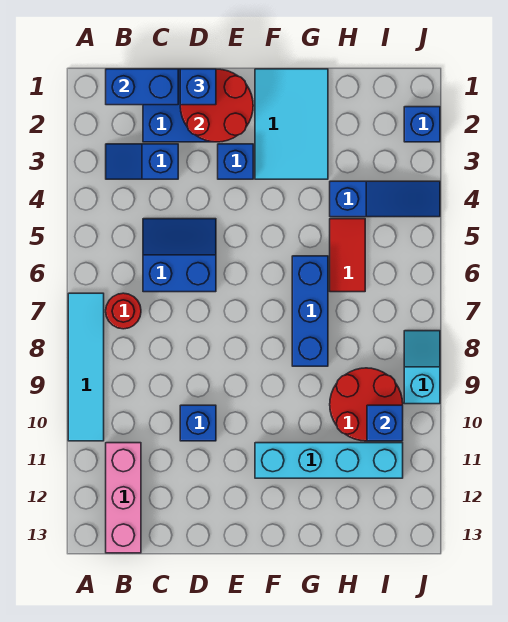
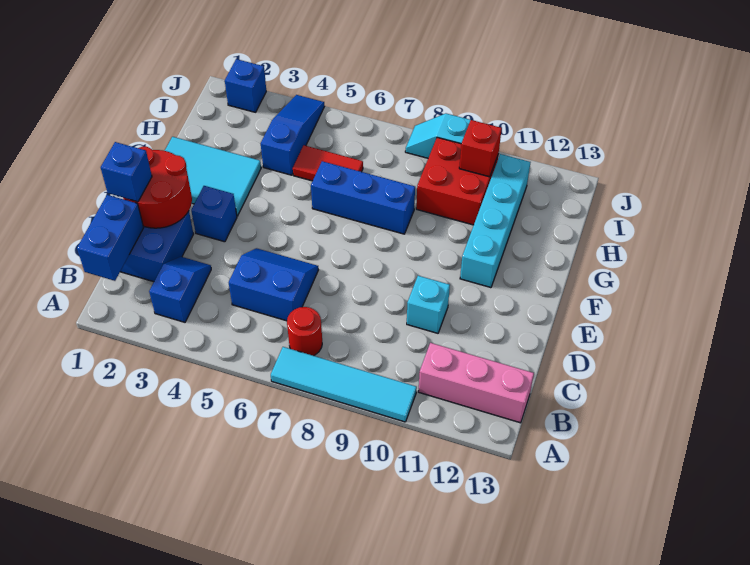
blue 1x2 slope [106,144,178,179] -> blue 1x2 slope turned to [149,257,211,322]
blue 2x2 slope [143,219,216,292] -> blue 2x2 slope turned to [229,248,318,321]
blue 1x1 brick [180,405,216,441] -> cyan 1x1 brick [407,276,450,333]
red 2x2 round brick [330,368,403,441] -> red 2x2 brick [416,137,498,225]
blue 1x1 brick [367,405,403,441] -> red 1x1 brick [459,120,502,177]

